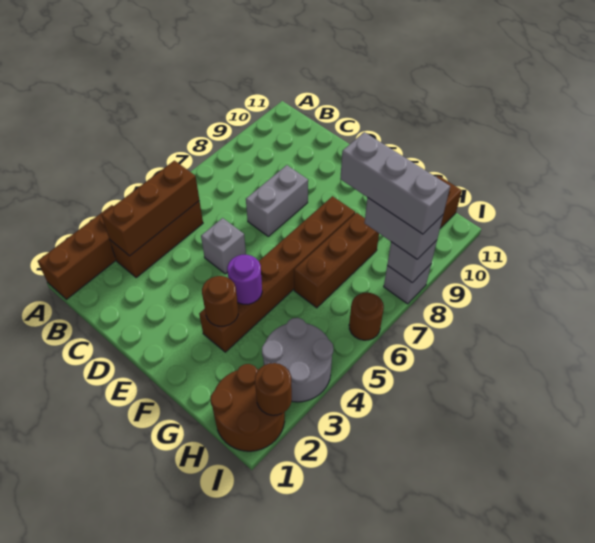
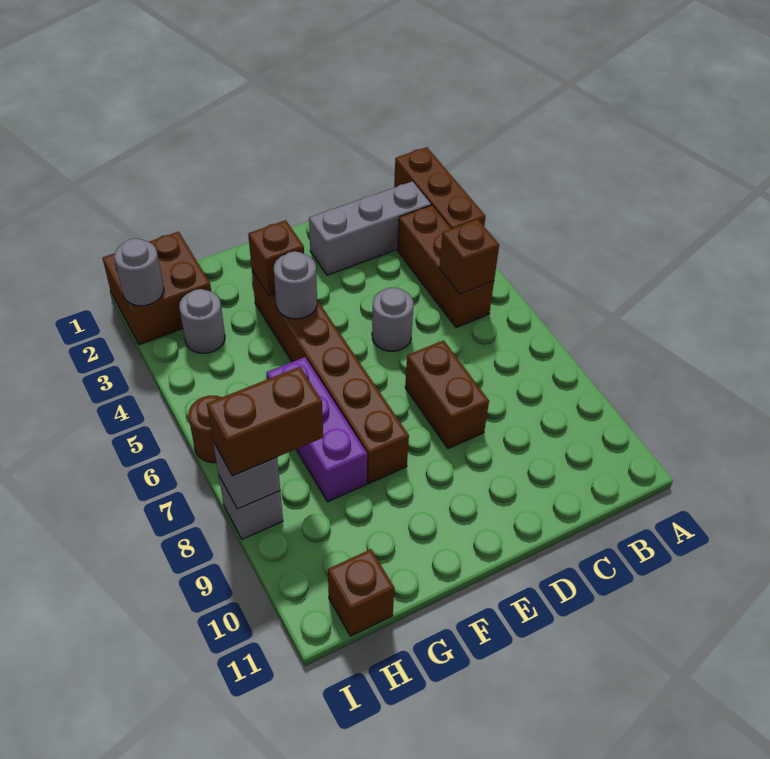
brown 1x3 brick [102,161,199,256] -> brown 1x1 brick [439,219,499,294]
grey 1x1 brick [201,218,246,274] -> grey 1x1 round brick [372,287,413,351]
grey 1x2 brick [246,165,308,236] -> brown 1x2 brick [405,340,489,449]
brown 1x1 round brick [202,276,238,326] -> brown 1x1 brick [248,220,304,295]
purple 1x1 round brick [227,255,262,304] -> grey 1x1 round brick [274,251,317,319]
brown 1x3 brick [294,213,379,308] -> purple 1x3 brick [266,357,367,502]
grey 1x3 brick [340,132,450,234] -> grey 1x3 brick moved to [309,181,431,275]
brown 2x2 round brick [211,364,285,451] -> brown 2x2 brick [103,232,211,345]
grey 2x2 round brick [262,318,333,402] -> grey 1x1 round brick [179,289,225,353]
grey 1x2 brick [365,198,443,259] -> brown 1x2 brick [207,367,323,476]
brown 1x1 round brick [255,363,292,415] -> grey 1x1 round brick [114,238,164,306]

